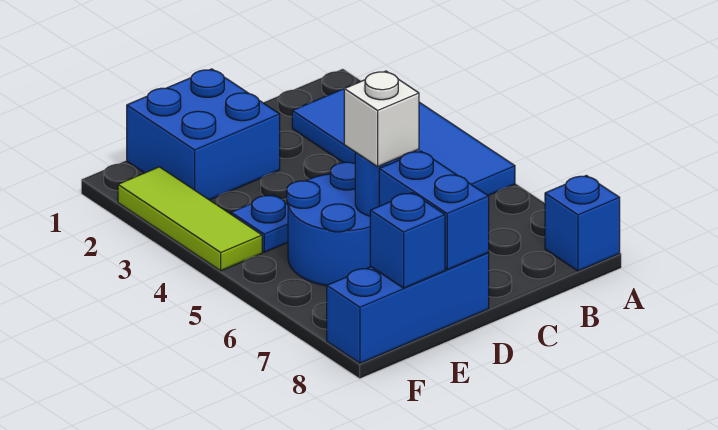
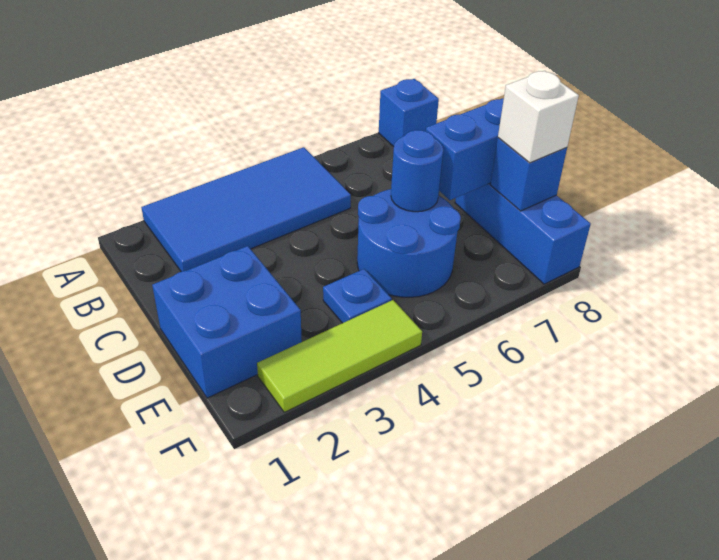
white 1x1 brick [344,71,419,167] -> white 1x1 brick moved to [498,71,579,163]

